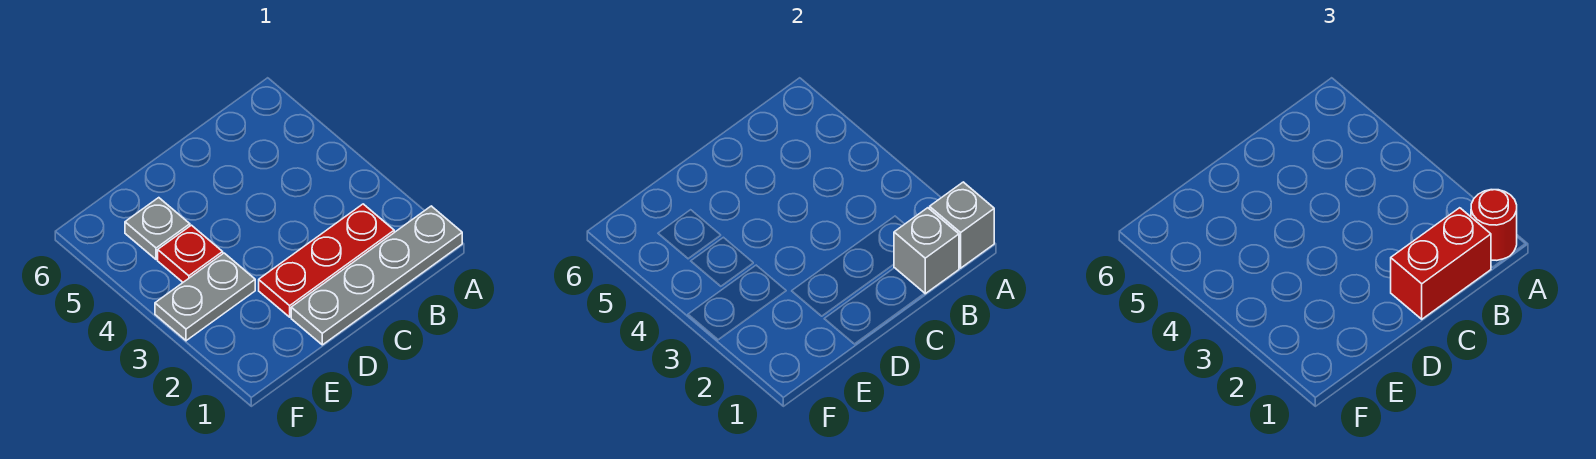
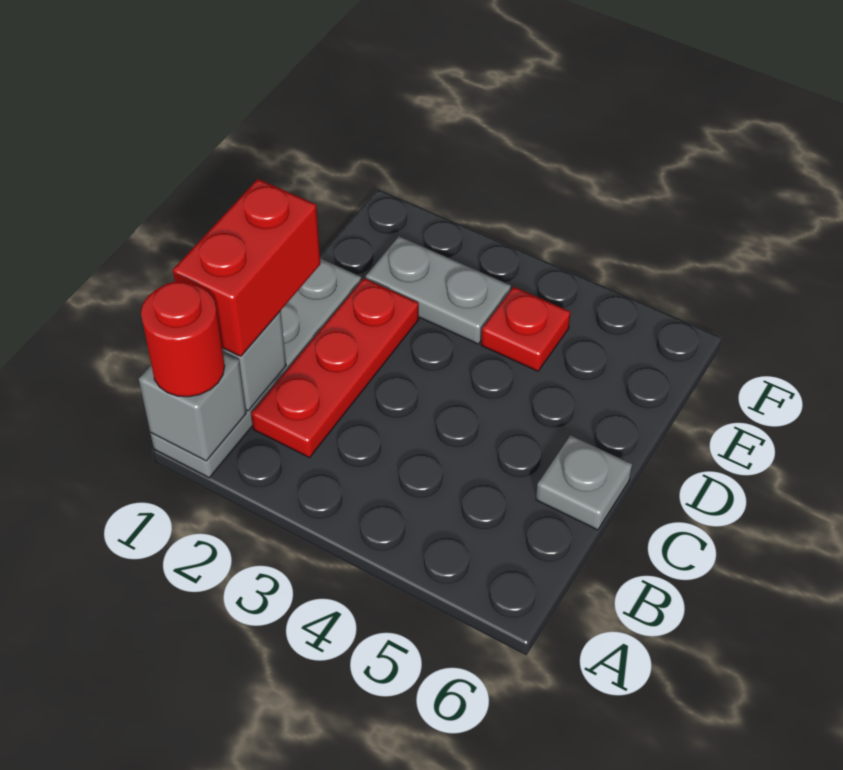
grey 1x2 plate [155,253,255,341] -> grey 1x2 plate turned to [366,236,511,344]
grey 1x1 plate [125,198,190,260] -> grey 1x1 plate moved to [536,435,632,530]

